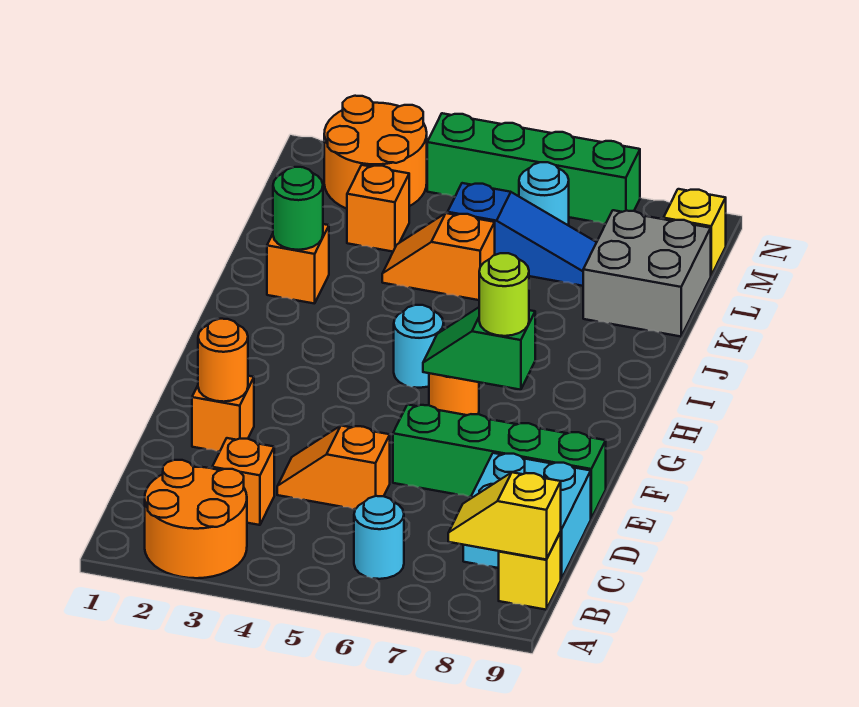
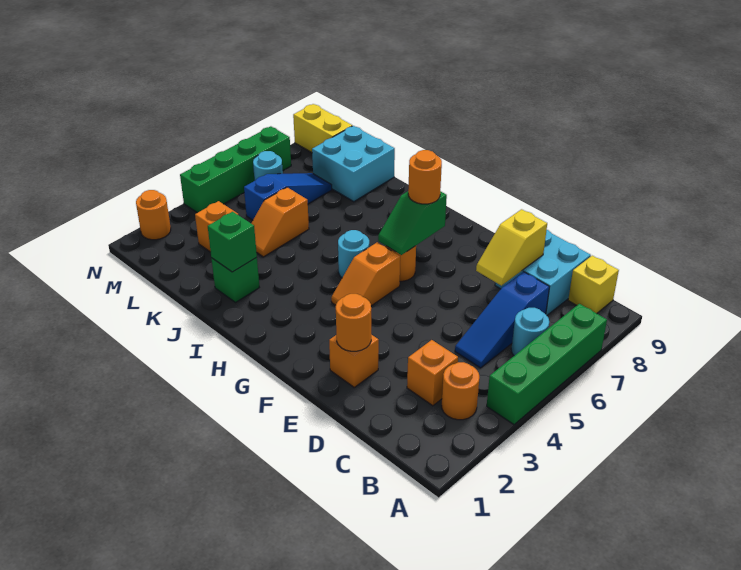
orange 2x2 round brick [145,460,247,578] -> orange 1x1 round brick [442,362,479,420]
yellow 1x2 slope [448,472,561,560] -> yellow 1x2 slope moved to [476,209,547,286]
none -> blue 1x3 slope [455,272,549,368]
orange 1x2 slope [277,426,390,509] -> orange 1x2 slope moved to [331,242,400,306]
green 1x4 brick [393,405,606,518] -> green 1x4 brick moved to [487,304,607,425]
lime 1x1 round brick [479,253,529,336] -> orange 1x1 round brick [408,150,442,204]
orange 1x1 brick [267,224,329,304] -> green 1x1 brick [211,257,259,302]
green 1x1 round brick [273,167,323,250] -> green 1x1 brick [208,212,257,272]
grey 2x2 brick [583,210,711,337] -> cyan 2x2 brick [312,126,395,201]
orange 2x2 round brick [324,96,427,209] -> orange 1x1 round brick [136,190,171,240]
yellow 1x1 brick [664,189,726,275] -> yellow 1x2 brick [293,104,352,153]

